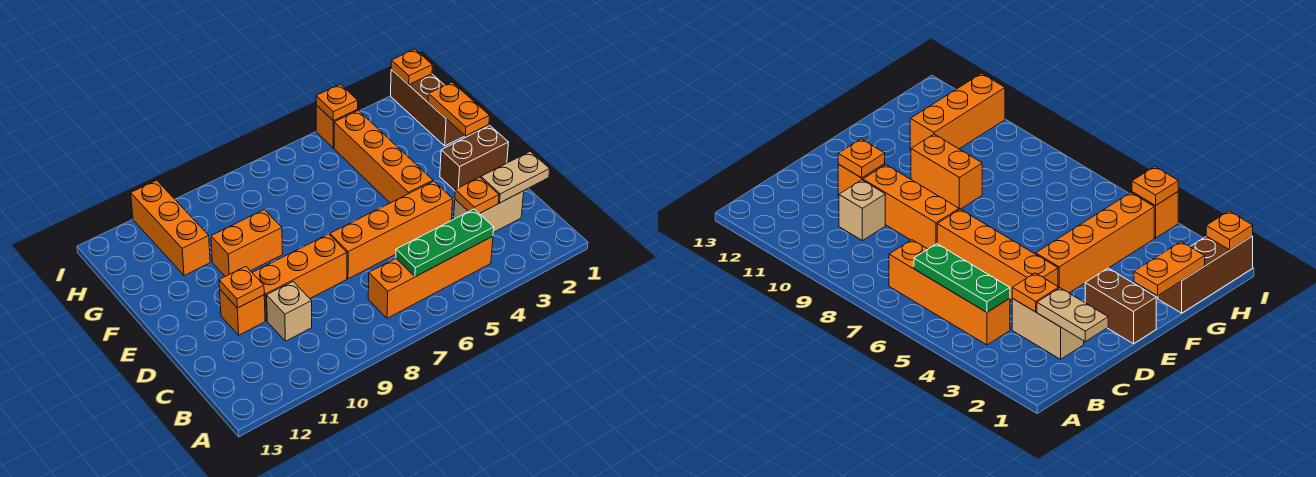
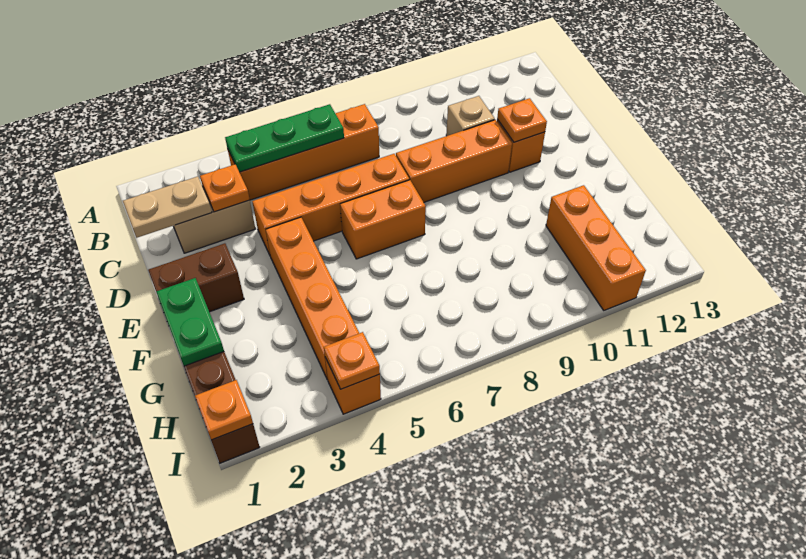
orange 1x2 plate [428,82,490,136] -> green 1x2 plate [156,278,224,366]
orange 1x2 brick [211,210,283,276] -> orange 1x2 brick moved to [340,180,426,259]

